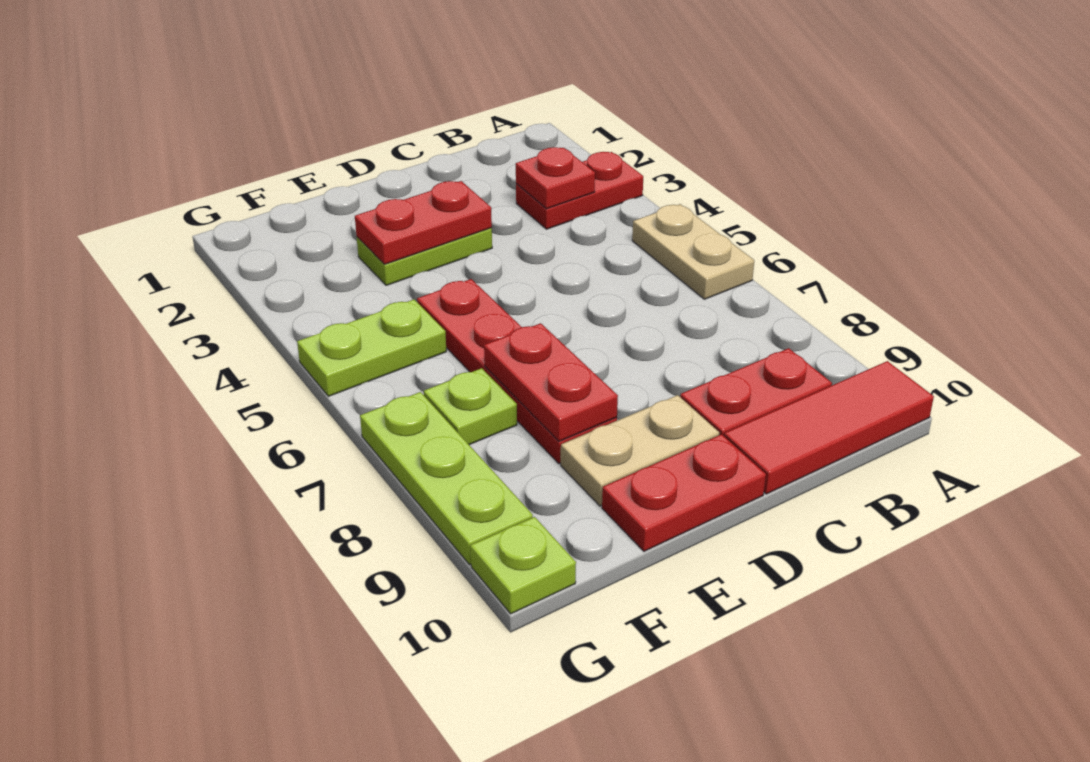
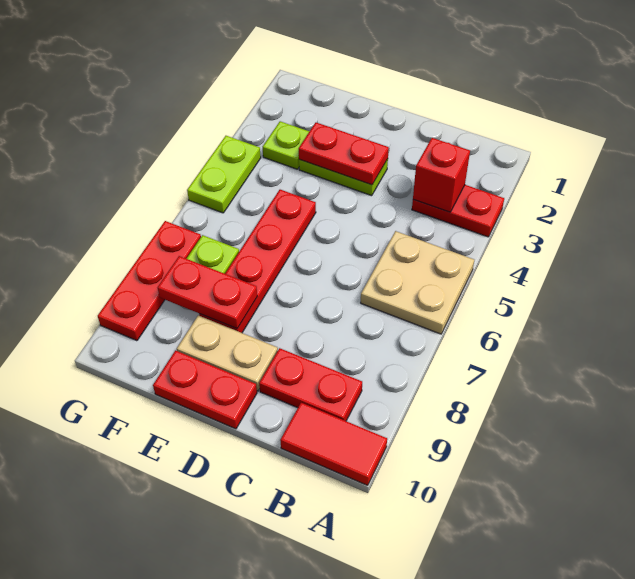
tan 1x2 plate [632,204,754,299] -> tan 2x2 plate [361,231,474,334]
red 1x3 tile [724,361,934,494] -> red 1x2 tile [280,403,387,485]
red 1x1 plate [516,147,595,209] -> red 1x1 brick [413,138,470,212]
red 1x2 plate [484,323,618,441] -> red 1x2 plate turned to [158,256,257,329]
lime 1x2 plate [297,300,446,396] -> lime 1x2 plate turned to [187,136,261,213]
lime 1x3 plate [360,392,533,565] -> red 1x3 plate [98,221,201,341]
lime 1x1 plate [470,517,576,614] -> lime 1x1 plate moved to [263,121,309,169]

